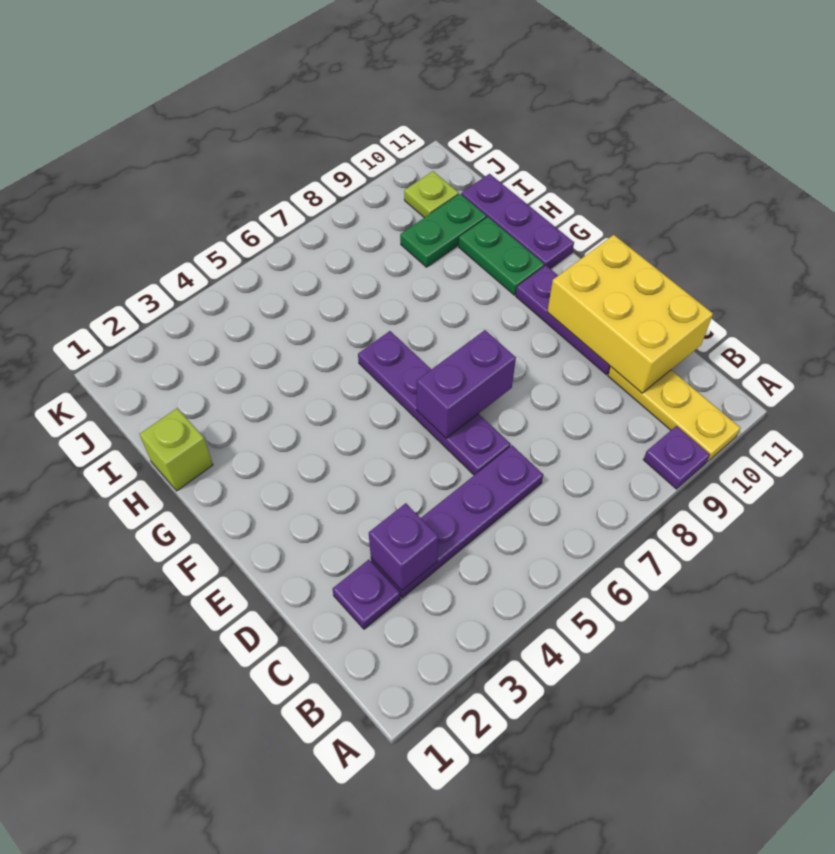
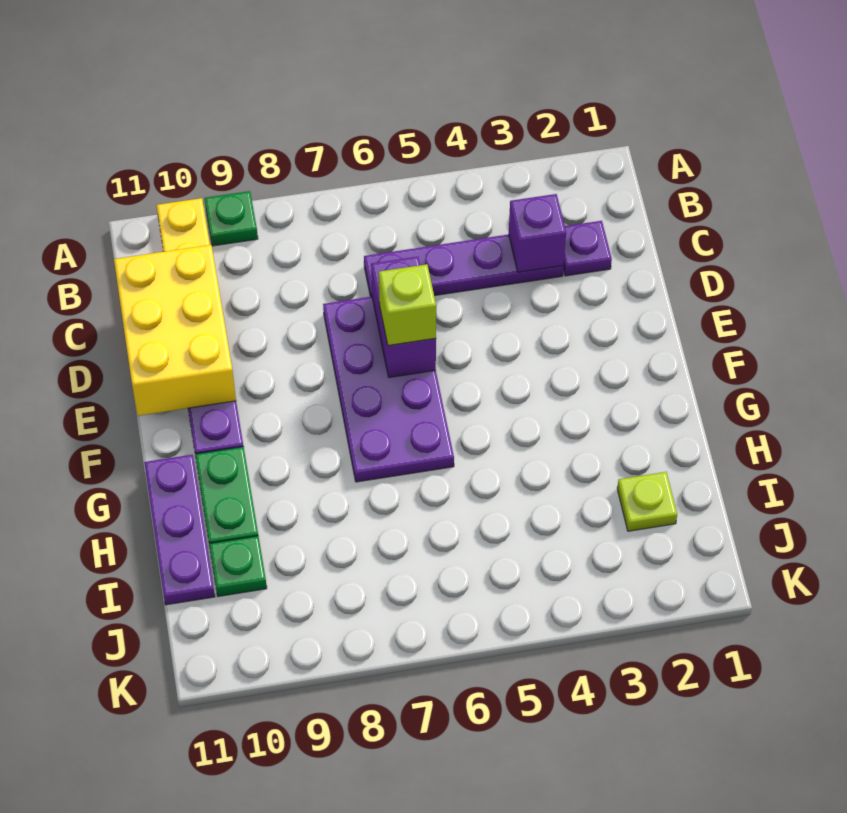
purple 1x1 plate [643,426,710,489] -> green 1x1 plate [205,191,258,246]
purple 1x4 plate [358,331,510,475] -> purple 2x4 plate [323,297,454,482]
purple 1x2 brick [417,330,516,438] -> purple 1x2 brick turned to [371,257,436,377]
lime 1x1 brick [140,408,213,491] -> lime 1x1 brick moved to [379,264,436,346]
green 1x2 plate [400,194,486,267] -> green 1x1 plate [209,536,267,596]
lime 1x1 plate [404,171,459,218] -> lime 1x1 plate moved to [617,472,677,531]

